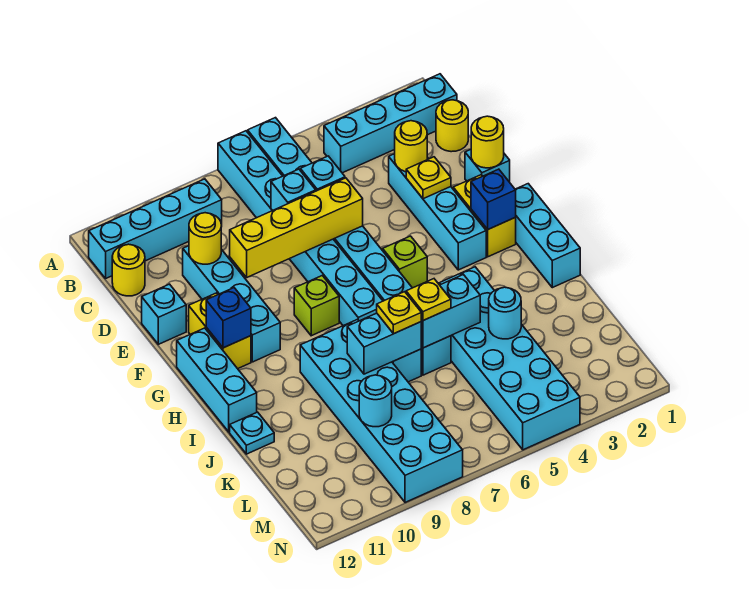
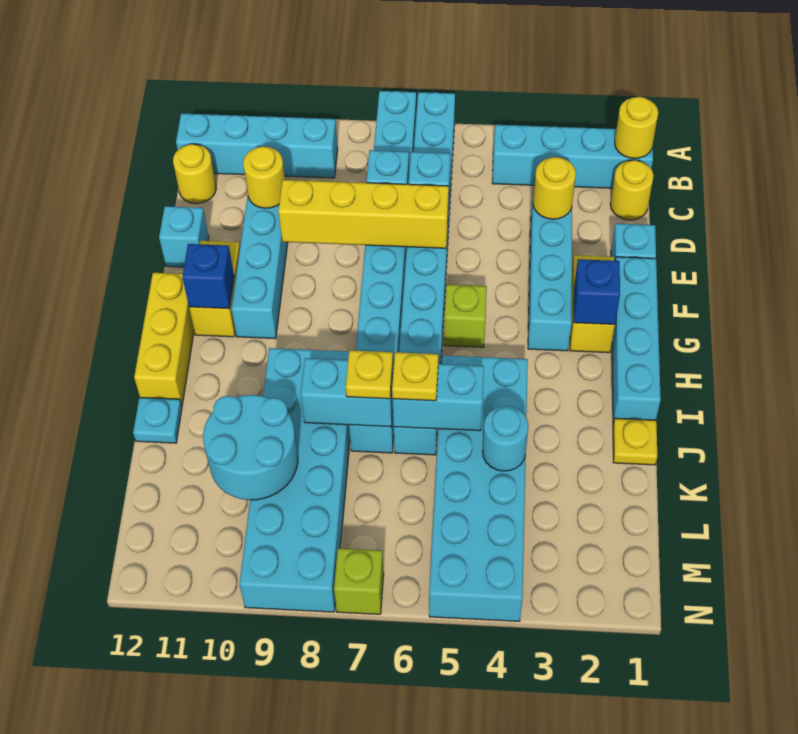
yellow 1x1 round brick [471,116,504,168] -> yellow 1x1 round brick moved to [615,97,658,158]
yellow 1x1 plate [406,157,451,199] -> yellow 1x1 plate moved to [613,418,657,465]
cyan 1x3 brick [515,184,580,288] -> cyan 1x4 brick [612,257,661,424]
lime 1x1 brick [294,276,339,336] -> lime 1x1 brick moved to [334,548,384,614]
cyan 1x3 brick [177,328,257,432] -> yellow 1x3 brick [134,273,194,406]
cyan 1x1 round brick [359,375,392,427] -> cyan 2x2 round brick [203,395,298,500]

